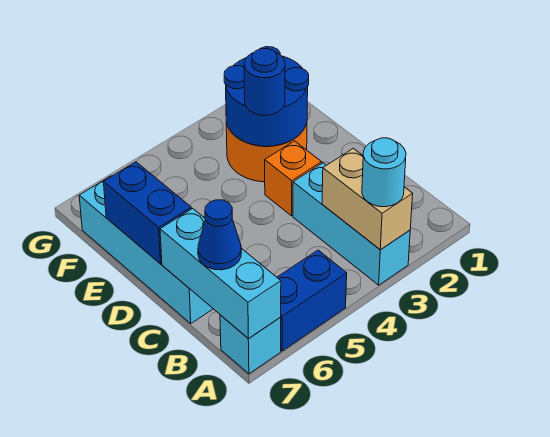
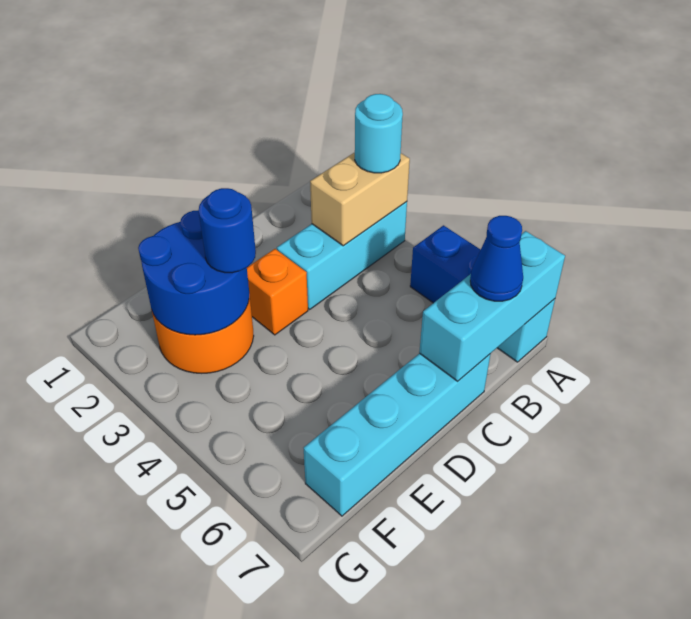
blue 1x2 brick [104,162,191,264] -> none

